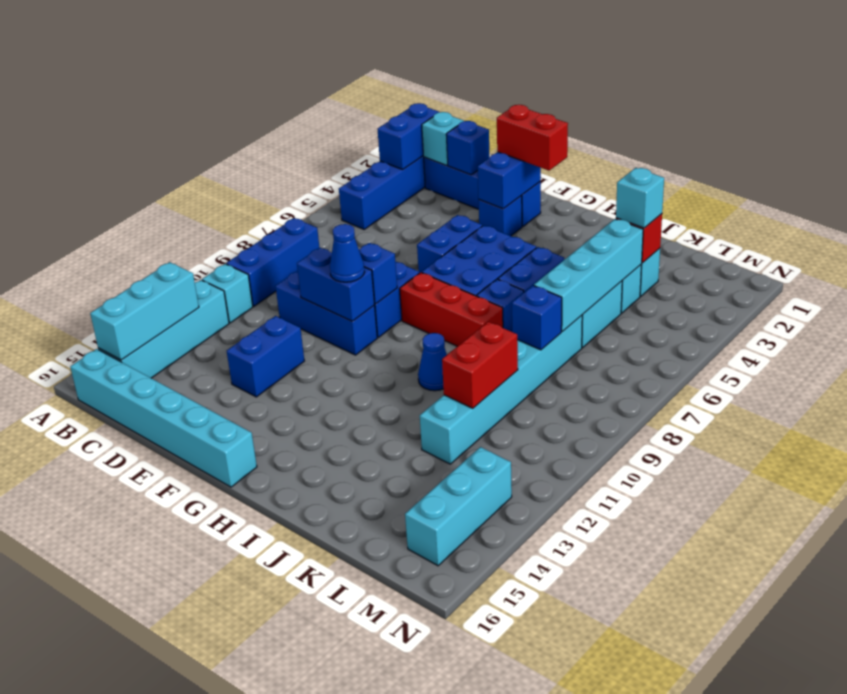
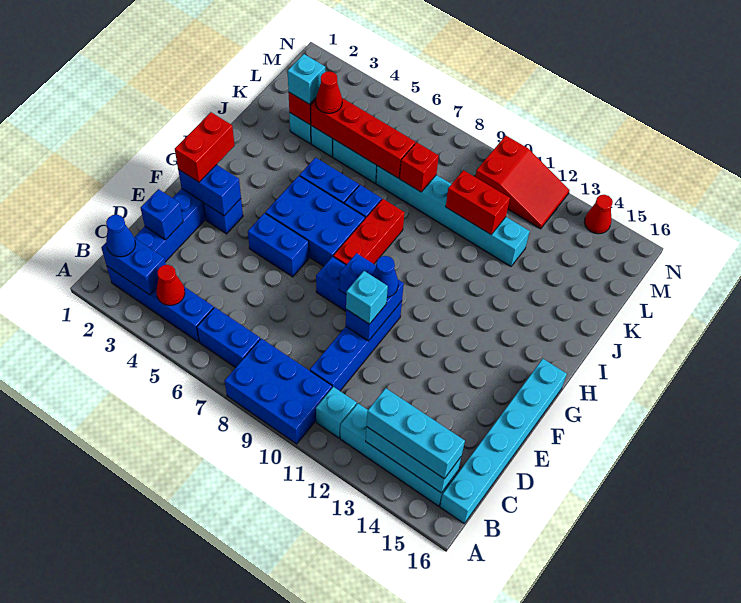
none -> red 1x1 cone [156,265,185,305]
blue 1x3 brick [226,218,319,306] -> blue 2x3 brick [225,338,332,444]
cyan 1x1 brick [422,112,463,165] -> cyan 1x1 brick moved to [346,271,388,324]
blue 1x3 brick [276,271,377,355] -> blue 1x4 brick [310,301,402,391]
blue 1x2 brick [227,316,304,397] -> blue 1x2 brick moved to [197,307,260,368]
blue 1x1 cone [418,333,447,391] -> blue 1x1 cone moved to [106,215,136,257]
cyan 1x4 brick [534,219,643,332] -> red 1x4 brick [311,98,415,178]
none -> red 1x1 cone [316,71,342,113]
blue 1x1 brick [512,286,562,350] -> red 1x1 brick [400,142,439,192]
none -> red 2x3 slope [475,136,569,229]
cyan 1x3 brick [405,447,512,566] -> cyan 1x3 brick moved to [367,388,465,479]
none -> red 1x1 cone [584,195,613,234]

